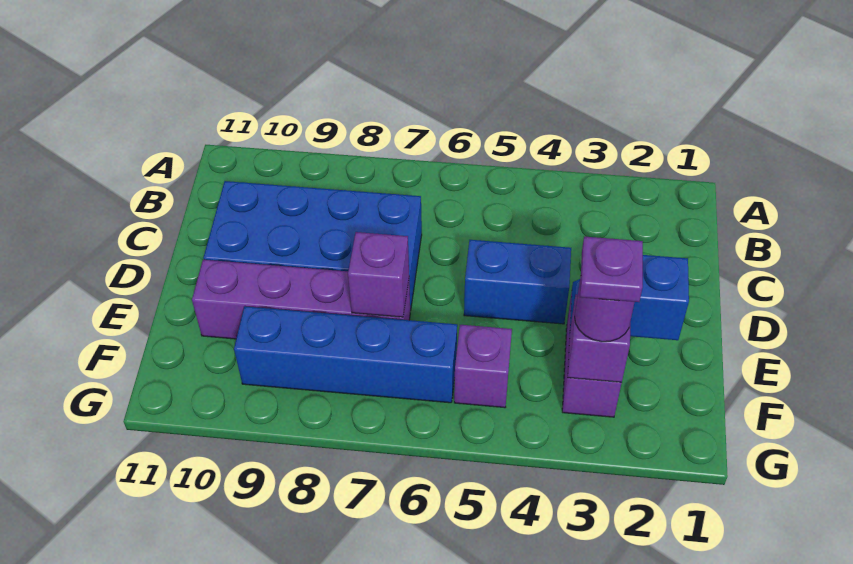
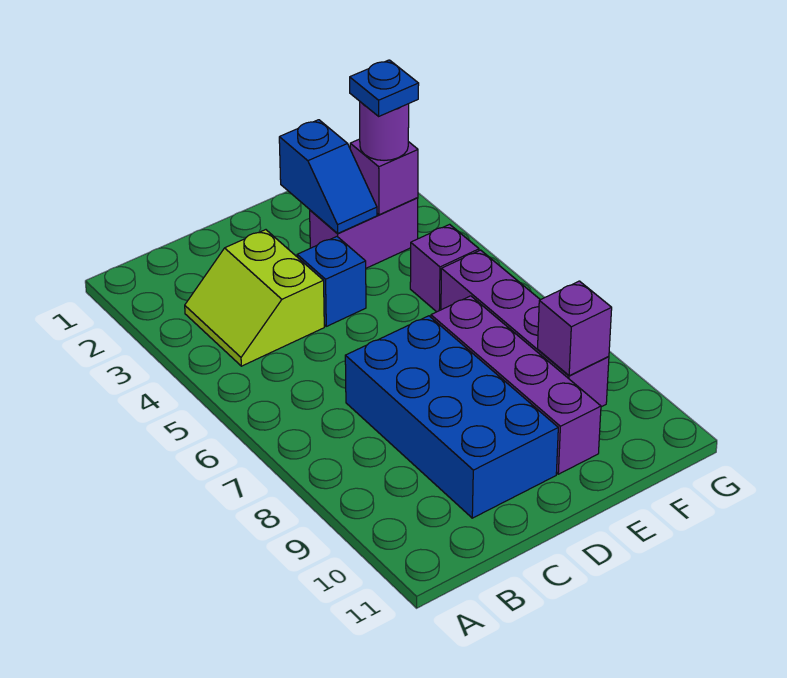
none -> lime 2x2 slope [185,230,324,366]
blue 1x2 brick [464,240,571,324] -> blue 1x1 brick [297,237,366,326]
purple 1x1 brick [348,232,409,317] -> purple 1x1 brick moved to [538,281,612,376]
purple 1x1 plate [580,237,643,302] -> blue 1x1 plate [350,60,419,116]
blue 1x4 brick [234,306,457,403] -> purple 1x4 brick [441,250,609,407]

